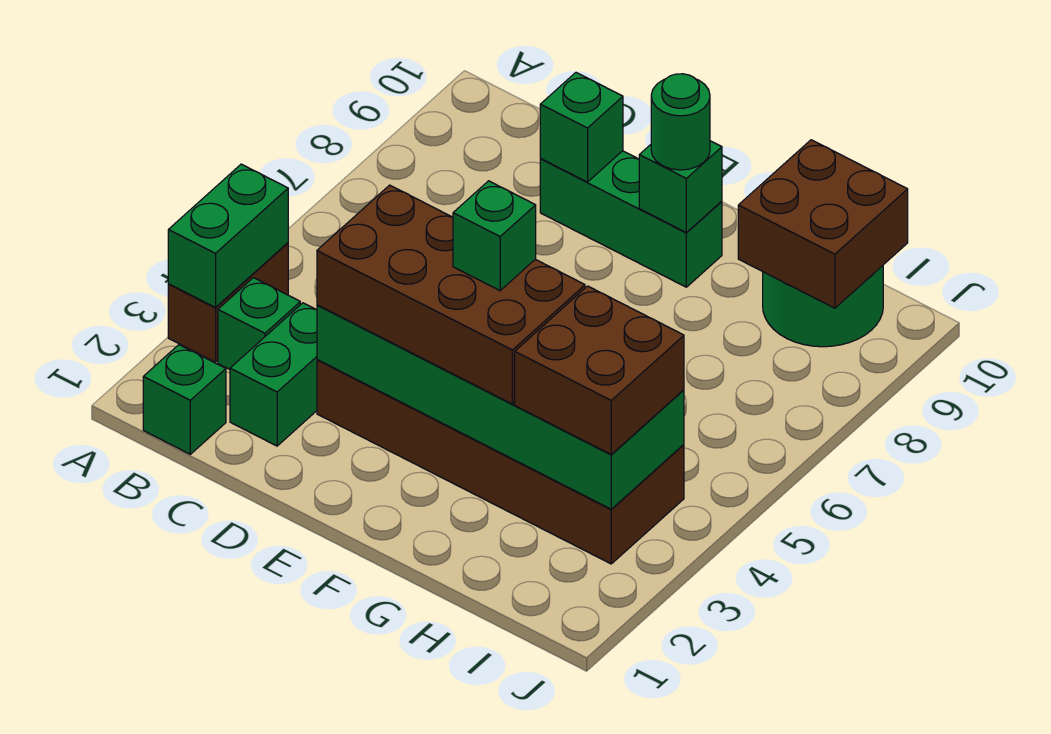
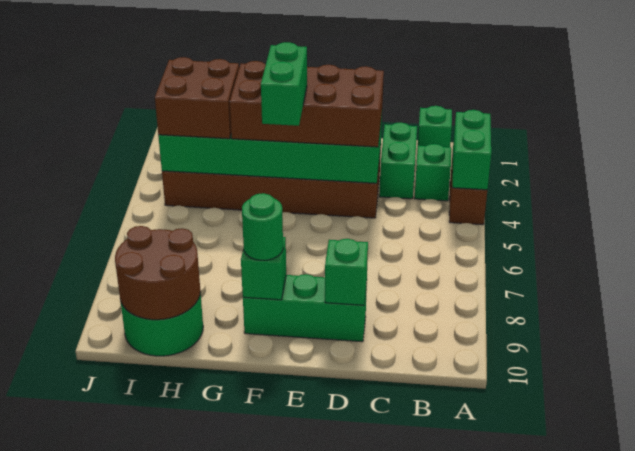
green 1x1 brick [453,181,536,291] -> green 1x2 brick [261,42,307,126]
brown 2x2 brick [738,140,908,308] -> brown 2x2 round brick [115,226,200,320]

